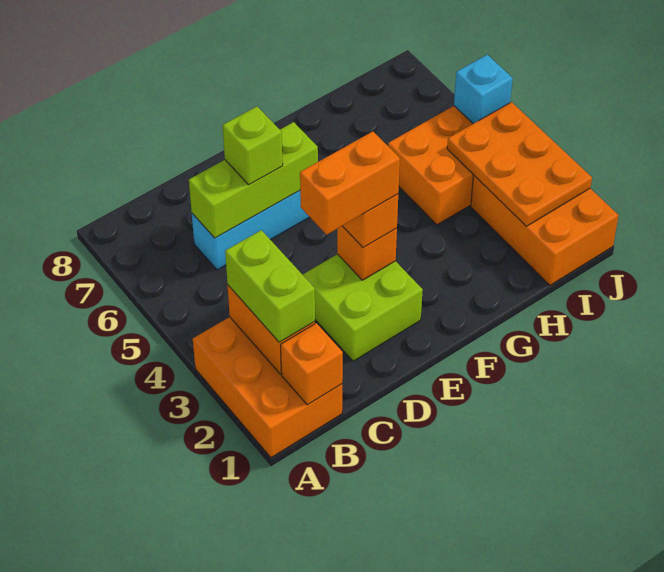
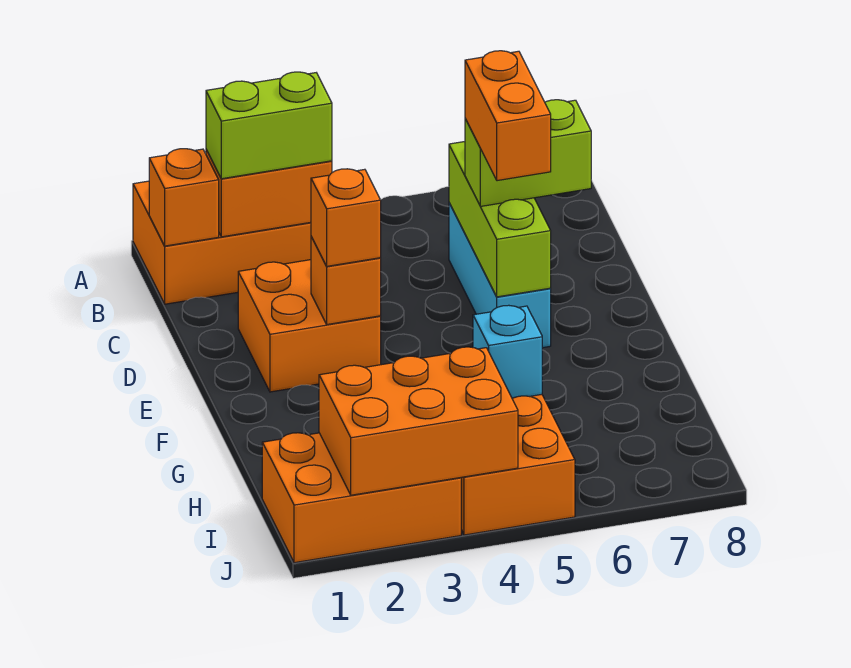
lime 2x2 brick [303,254,423,361] -> orange 2x2 brick [238,260,381,392]
orange 1x2 brick [300,131,400,234] -> orange 1x2 brick moved to [465,51,551,181]
lime 1x1 brick [223,107,283,185] -> lime 1x2 brick [465,100,591,206]
orange 2x3 plate [447,102,592,226] -> orange 2x3 brick [319,347,518,495]
cyan 1x1 brick [454,55,513,124] -> cyan 1x1 brick moved to [473,305,542,398]

